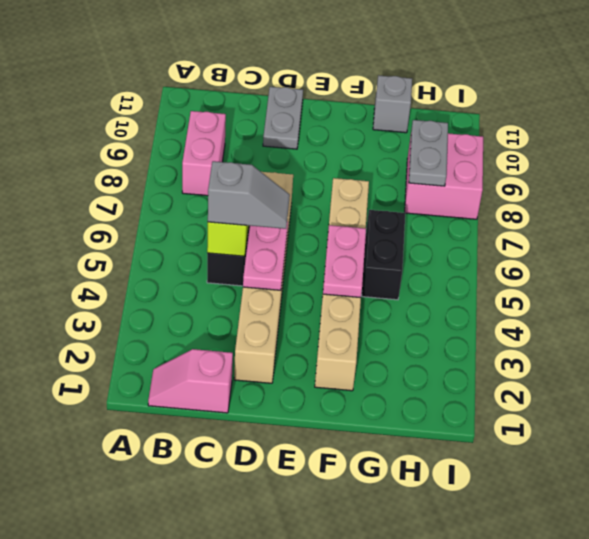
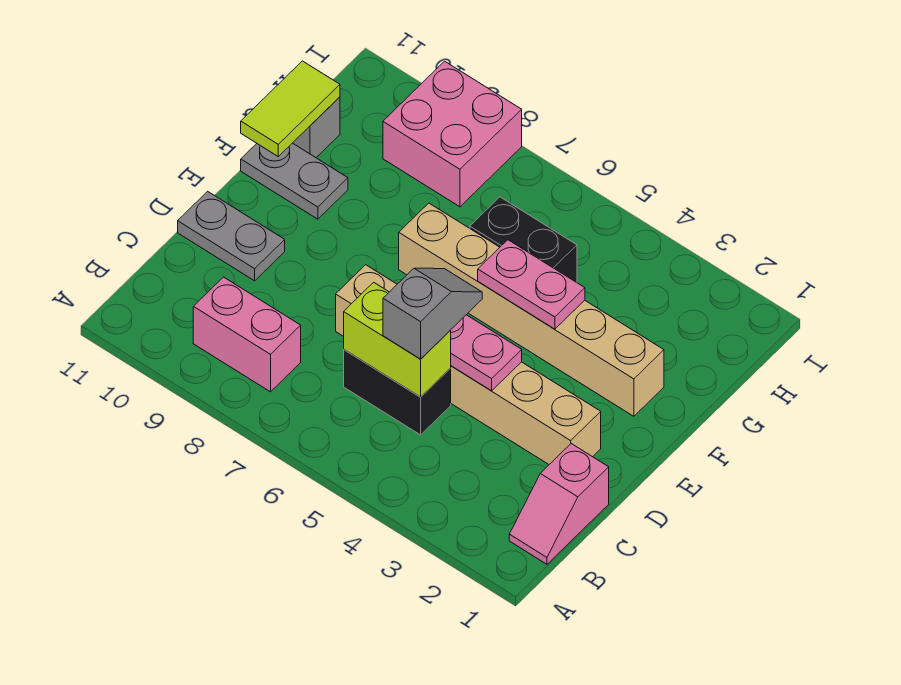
none -> lime 1x2 tile [241,61,340,156]
grey 1x2 plate [409,120,448,186] -> grey 1x2 plate moved to [241,143,348,219]

